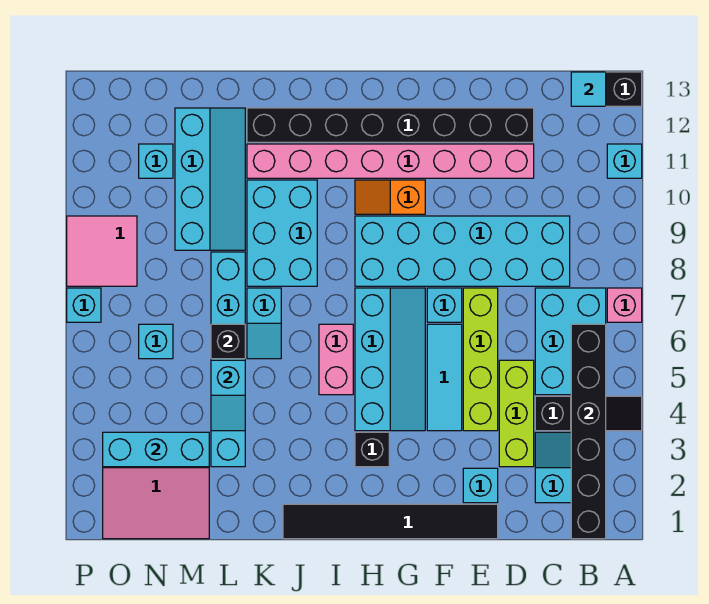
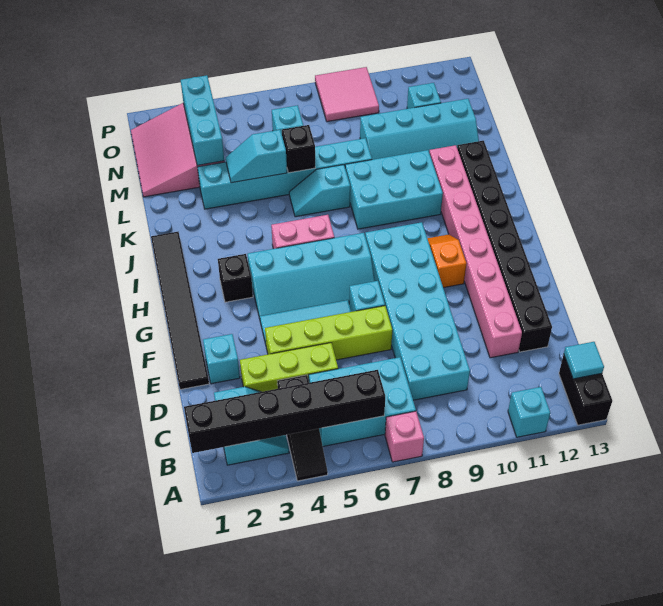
cyan 1x1 brick [67,288,101,322] -> none

